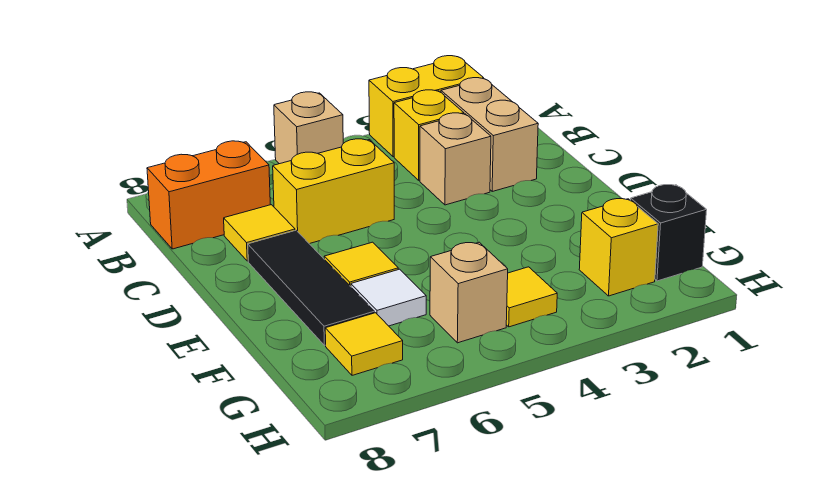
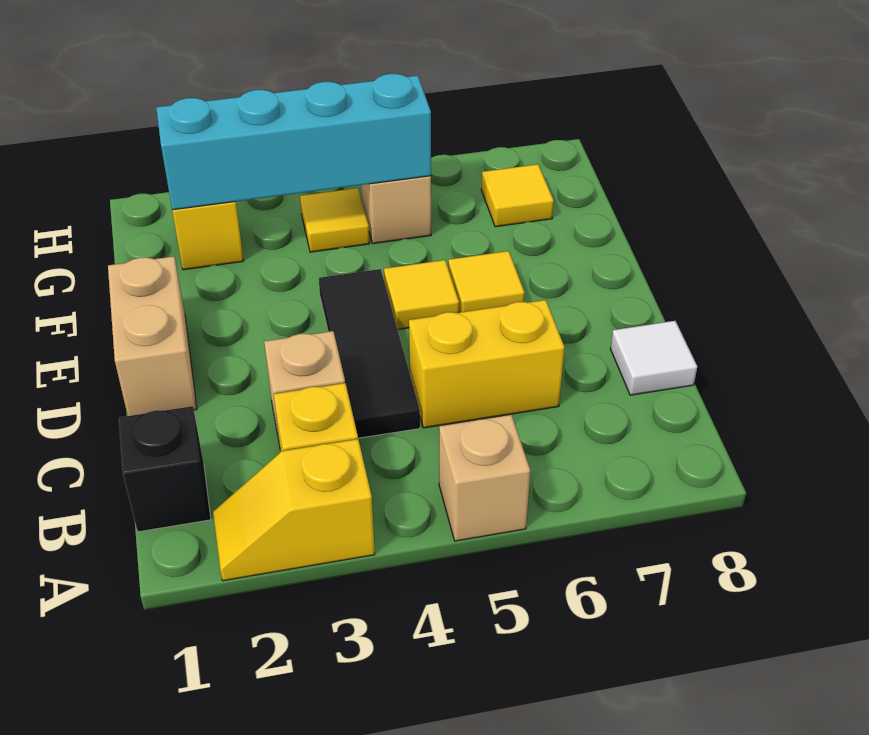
yellow 1x2 brick [369,56,484,157] -> yellow 1x2 slope [213,439,375,581]
tan 1x2 brick [441,78,538,191] -> tan 1x2 brick moved to [108,256,197,416]
orange 1x2 brick [147,141,270,249] -> none
yellow 1x1 tile [224,205,295,261] -> yellow 1x1 tile moved to [384,260,459,329]
black 1x3 tile [248,230,374,345] -> black 1x3 tile moved to [319,269,420,438]
white 1x1 tile [351,269,426,326] -> white 1x1 tile moved to [610,321,697,395]
black 1x1 brick [630,185,707,281] -> black 1x1 brick moved to [119,406,211,532]
none -> cyan 1x4 brick [156,74,431,210]

